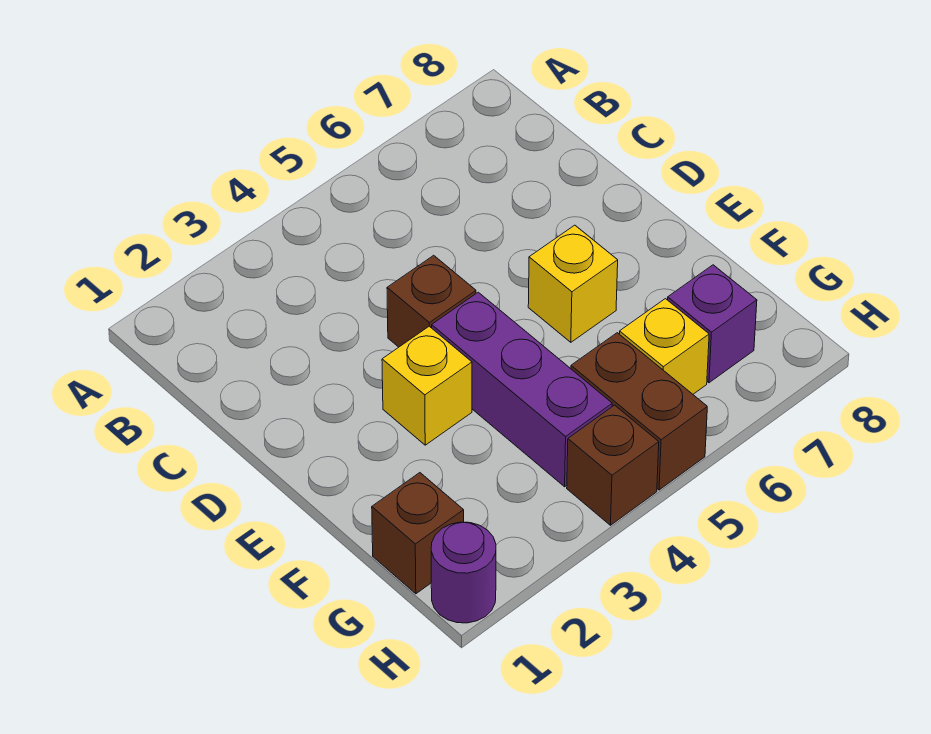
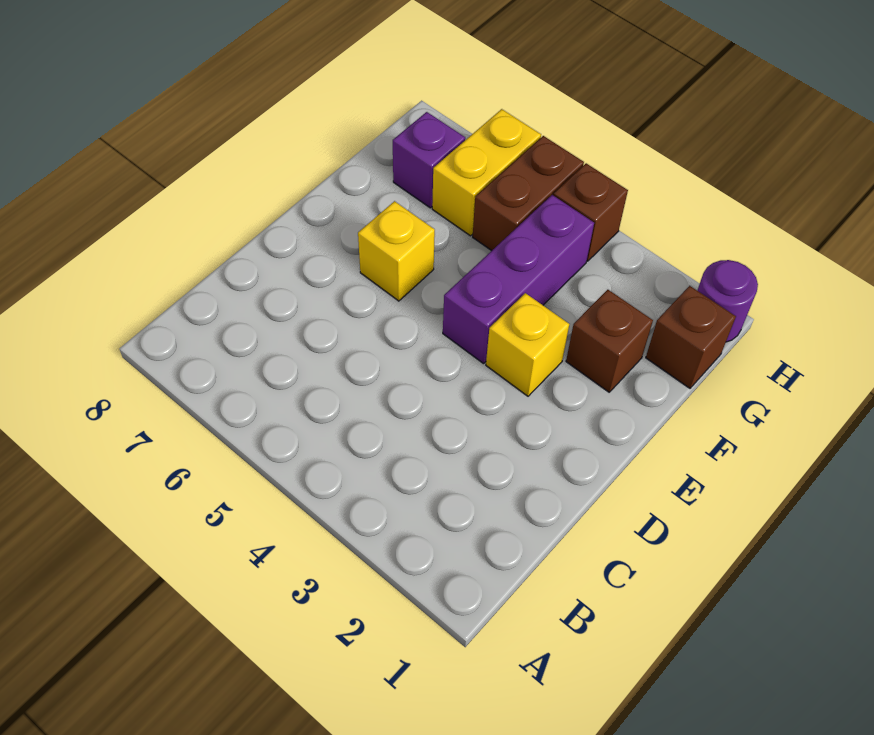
brown 1x1 brick [387,255,476,347] -> brown 1x1 brick moved to [566,290,653,392]
yellow 1x1 brick [620,299,709,394] -> yellow 1x2 brick [432,109,541,236]

